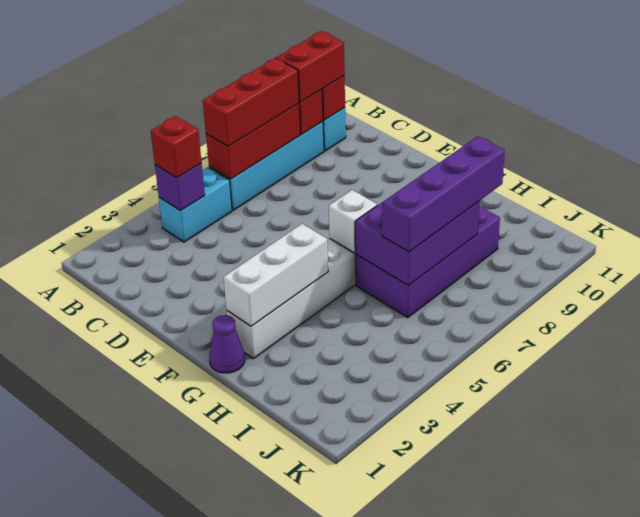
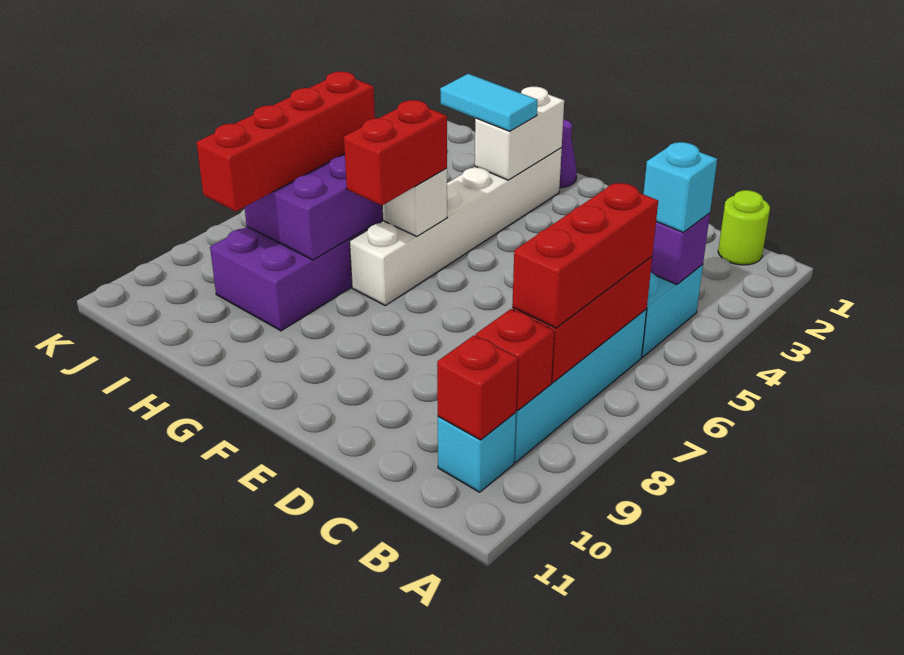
none -> lime 1x1 round brick [718,190,770,265]
red 1x1 brick [151,116,201,178] -> cyan 1x1 brick [644,142,717,232]
red 1x2 brick [276,31,345,102] -> red 1x2 brick moved to [344,100,447,206]
white 1x3 brick [223,224,328,326] -> white 1x2 brick [475,87,564,180]
none -> cyan 1x2 tile [440,74,538,131]
purple 1x4 brick [382,136,505,252] -> red 1x4 brick [197,72,375,211]

